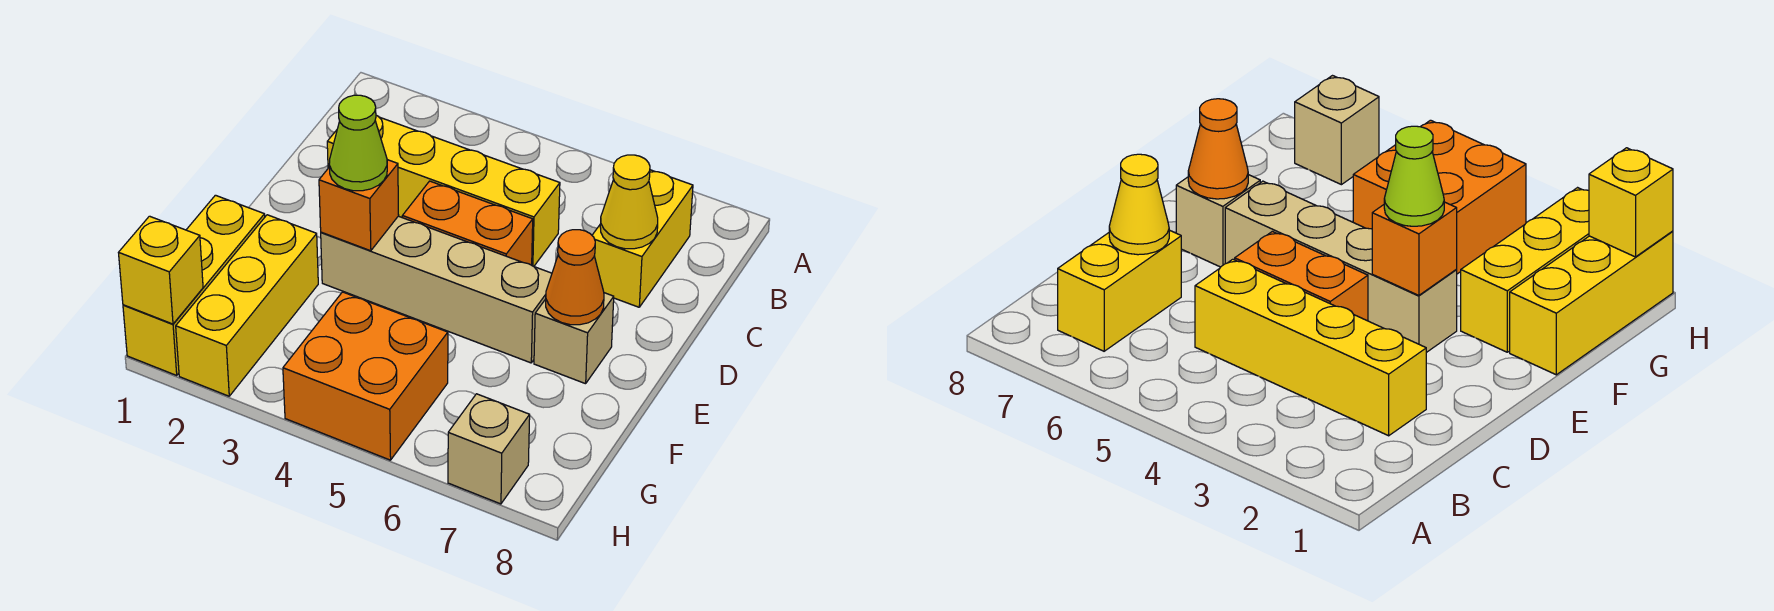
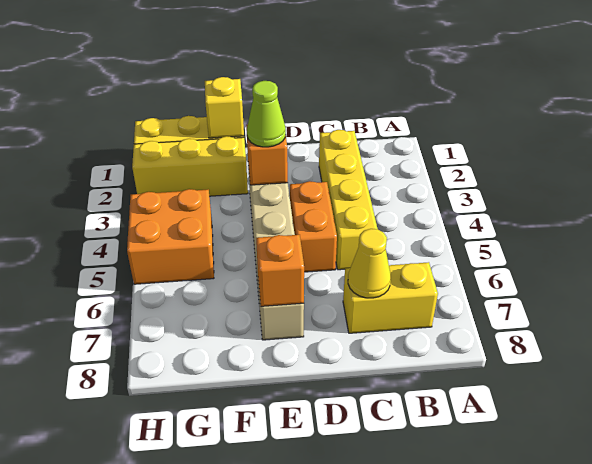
orange 1x1 cone [546,230,604,325] -> orange 1x1 brick [256,235,304,306]
yellow 1x1 brick [118,216,203,324] -> yellow 1x1 brick moved to [205,77,244,138]
tan 1x1 brick [448,394,530,504] -> none

